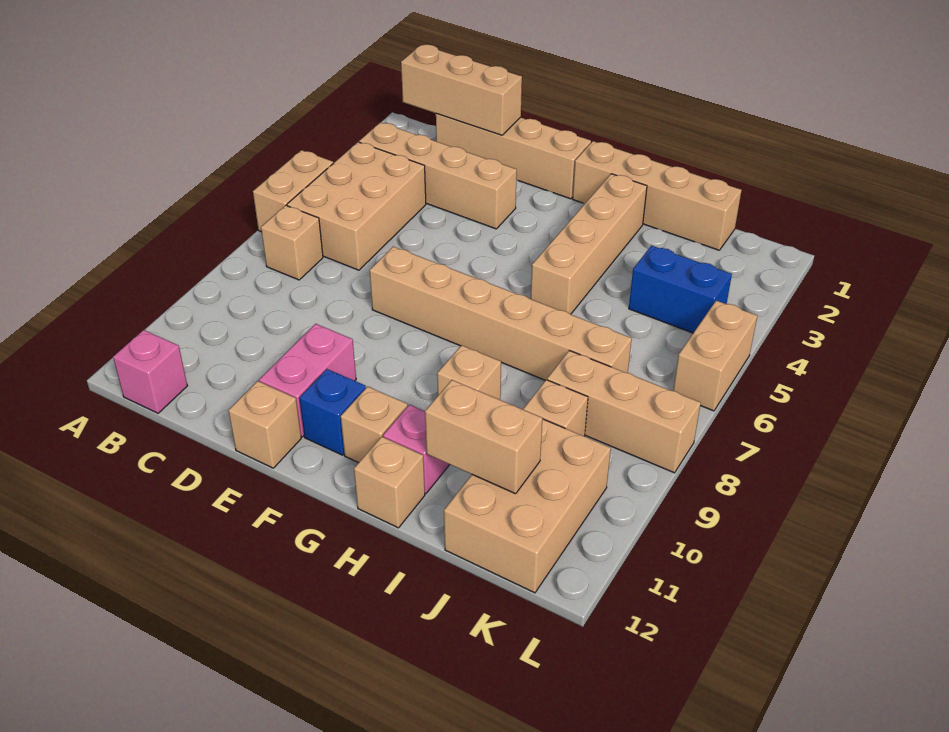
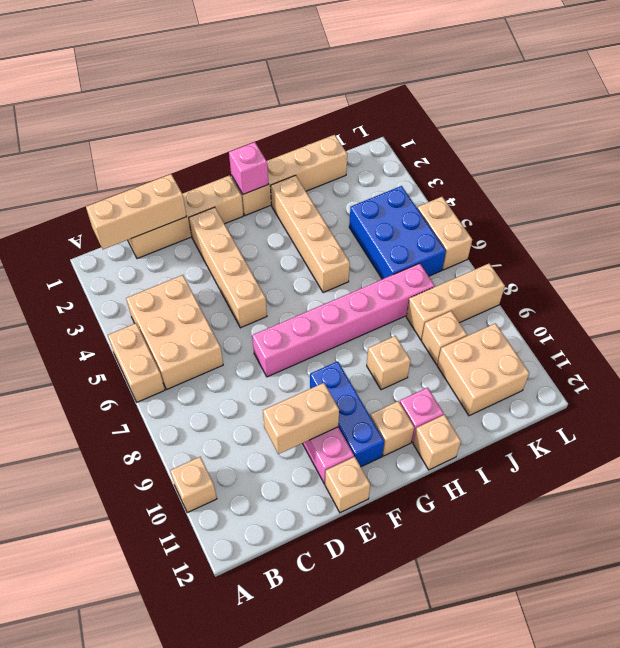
tan 1x4 brick [359,122,517,229] -> tan 1x4 brick turned to [189,207,267,328]
tan 1x1 brick [261,205,323,280] -> tan 1x1 brick moved to [170,457,217,513]
pink 1x1 brick [113,330,187,413] -> pink 1x1 brick moved to [229,142,268,194]
tan 1x6 brick [370,247,632,380] -> pink 1x6 brick [252,263,435,377]
blue 1x1 brick [299,369,366,455] -> blue 1x3 brick [310,361,384,467]
tan 1x2 brick [425,380,542,494] -> tan 1x2 brick moved to [263,383,339,454]
blue 1x2 brick [629,246,732,333] -> blue 2x3 brick [349,186,446,279]
tan 2x3 brick [444,419,611,593] -> tan 2x2 brick [437,323,529,416]

